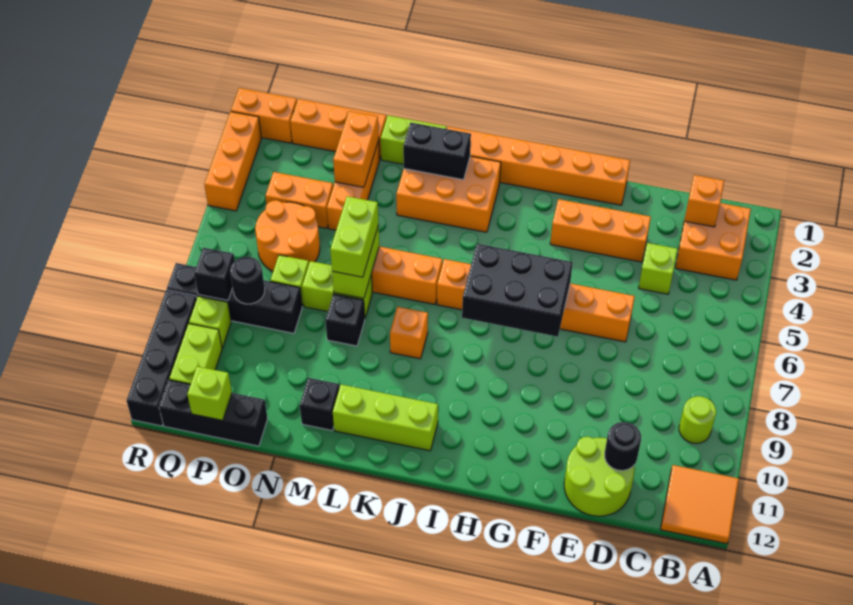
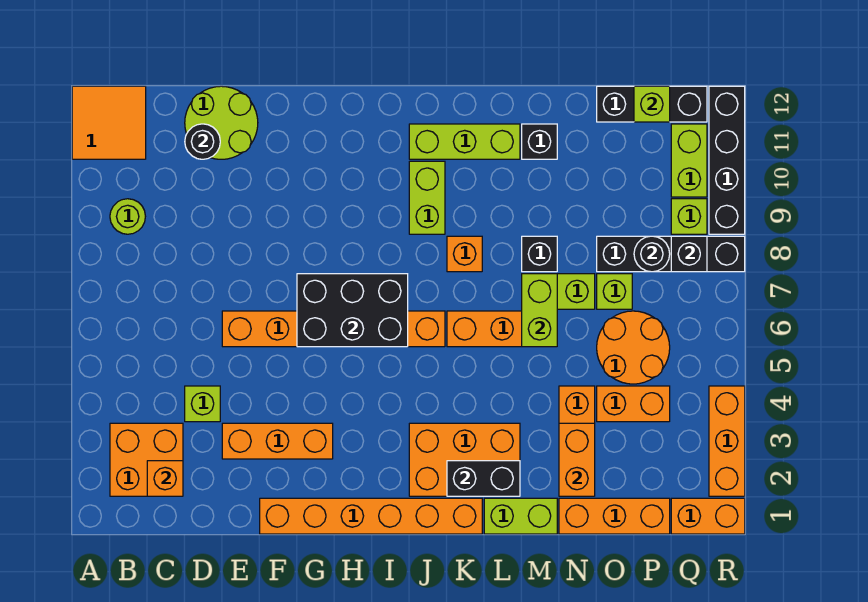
lime 1x2 brick [330,196,379,277] -> lime 1x2 brick moved to [409,161,445,234]

